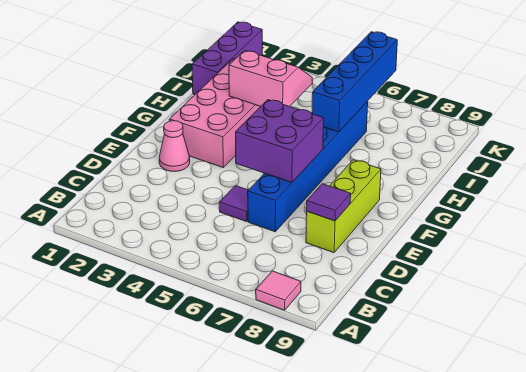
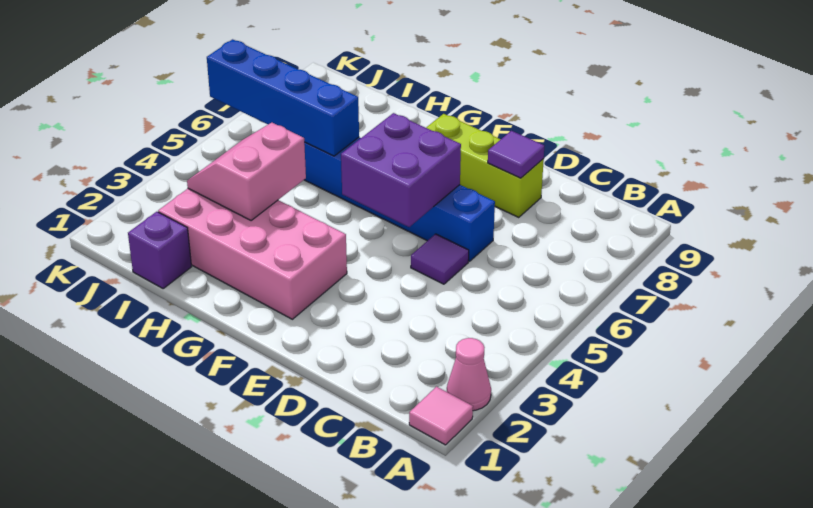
pink 1x1 tile [256,271,301,310] -> pink 1x1 tile moved to [409,387,473,445]
pink 1x1 cone [159,121,190,171] -> pink 1x1 cone moved to [447,338,491,411]
purple 1x3 brick [192,22,262,95] -> purple 1x1 brick [128,212,192,288]

